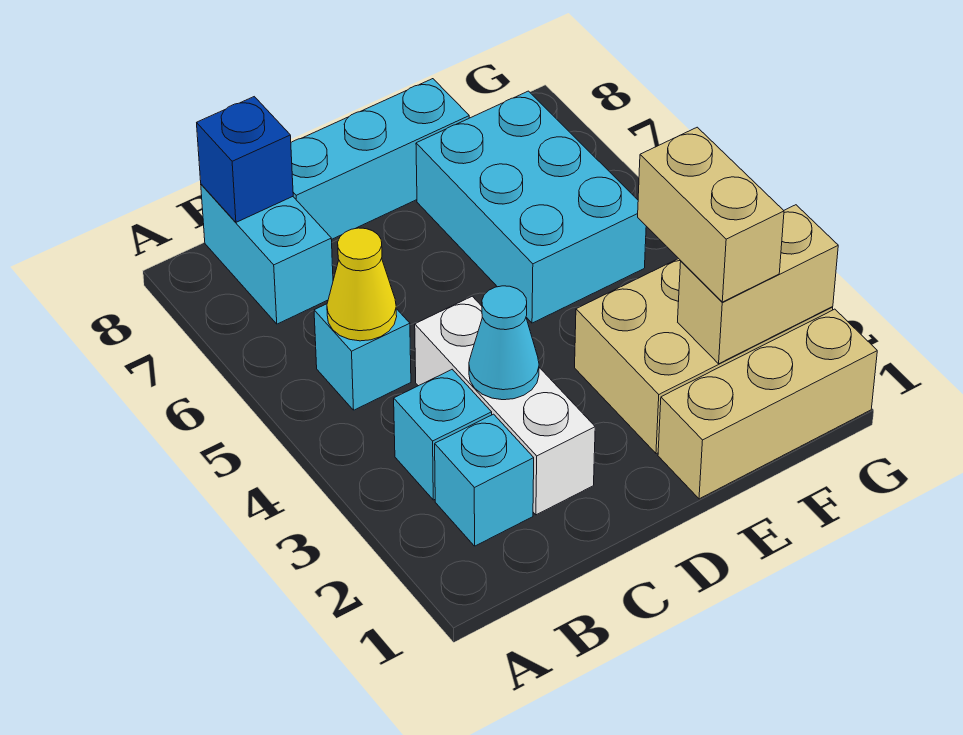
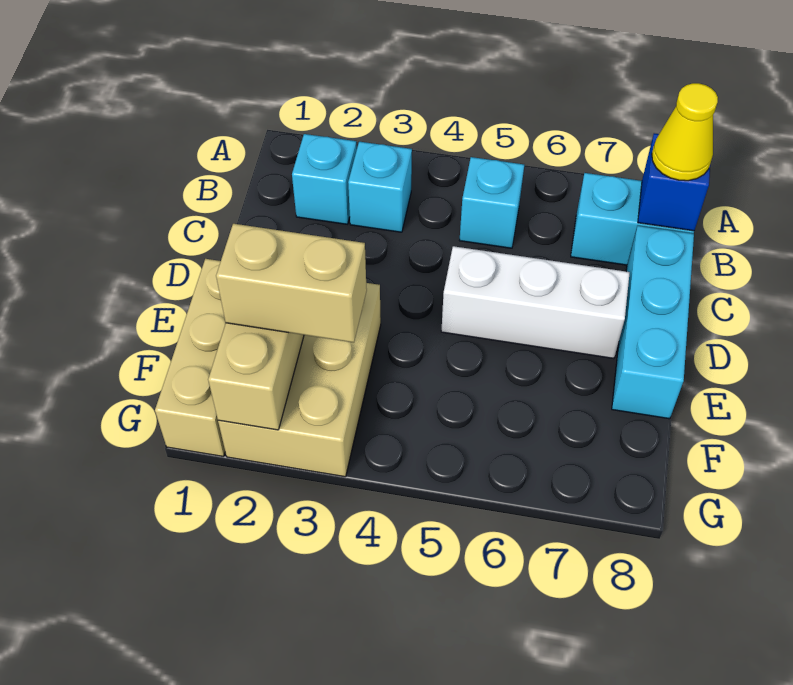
yellow 1x1 cone [327,228,397,341] -> yellow 1x1 cone moved to [652,83,718,181]
white 1x3 brick [415,296,595,515] -> white 1x3 brick moved to [441,246,630,359]
cyan 1x1 cone [469,286,539,400] -> none
cyan 2x3 brick [416,91,646,323] -> none

